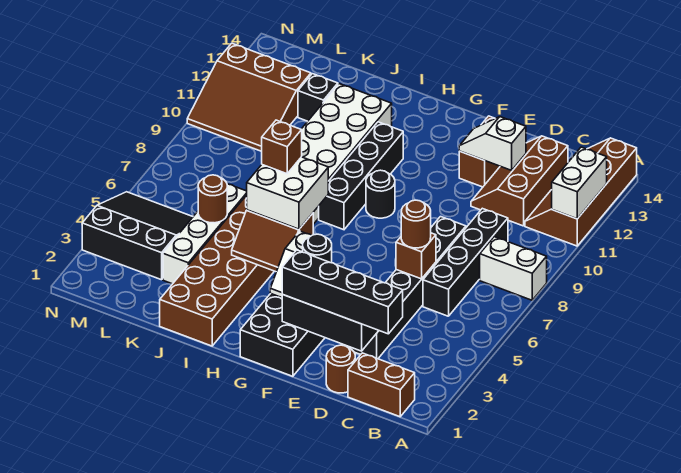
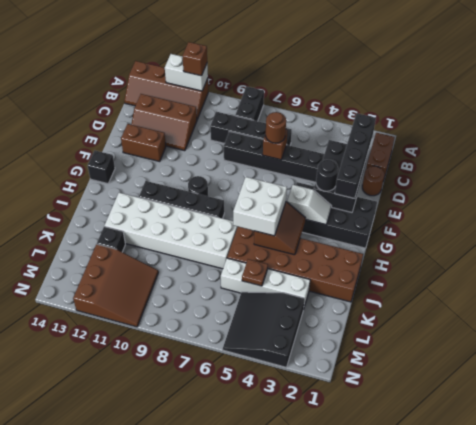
white 1x2 brick [480,237,547,300] -> black 1x2 brick [235,86,264,121]
white 1x2 slope [459,117,526,170] -> none
none -> black 1x1 brick [88,150,115,184]
brown 1x1 brick [262,120,302,174] -> brown 1x1 brick moved to [183,42,207,76]
brown 1x1 round brick [198,175,227,223] -> brown 1x1 plate [242,259,268,286]

